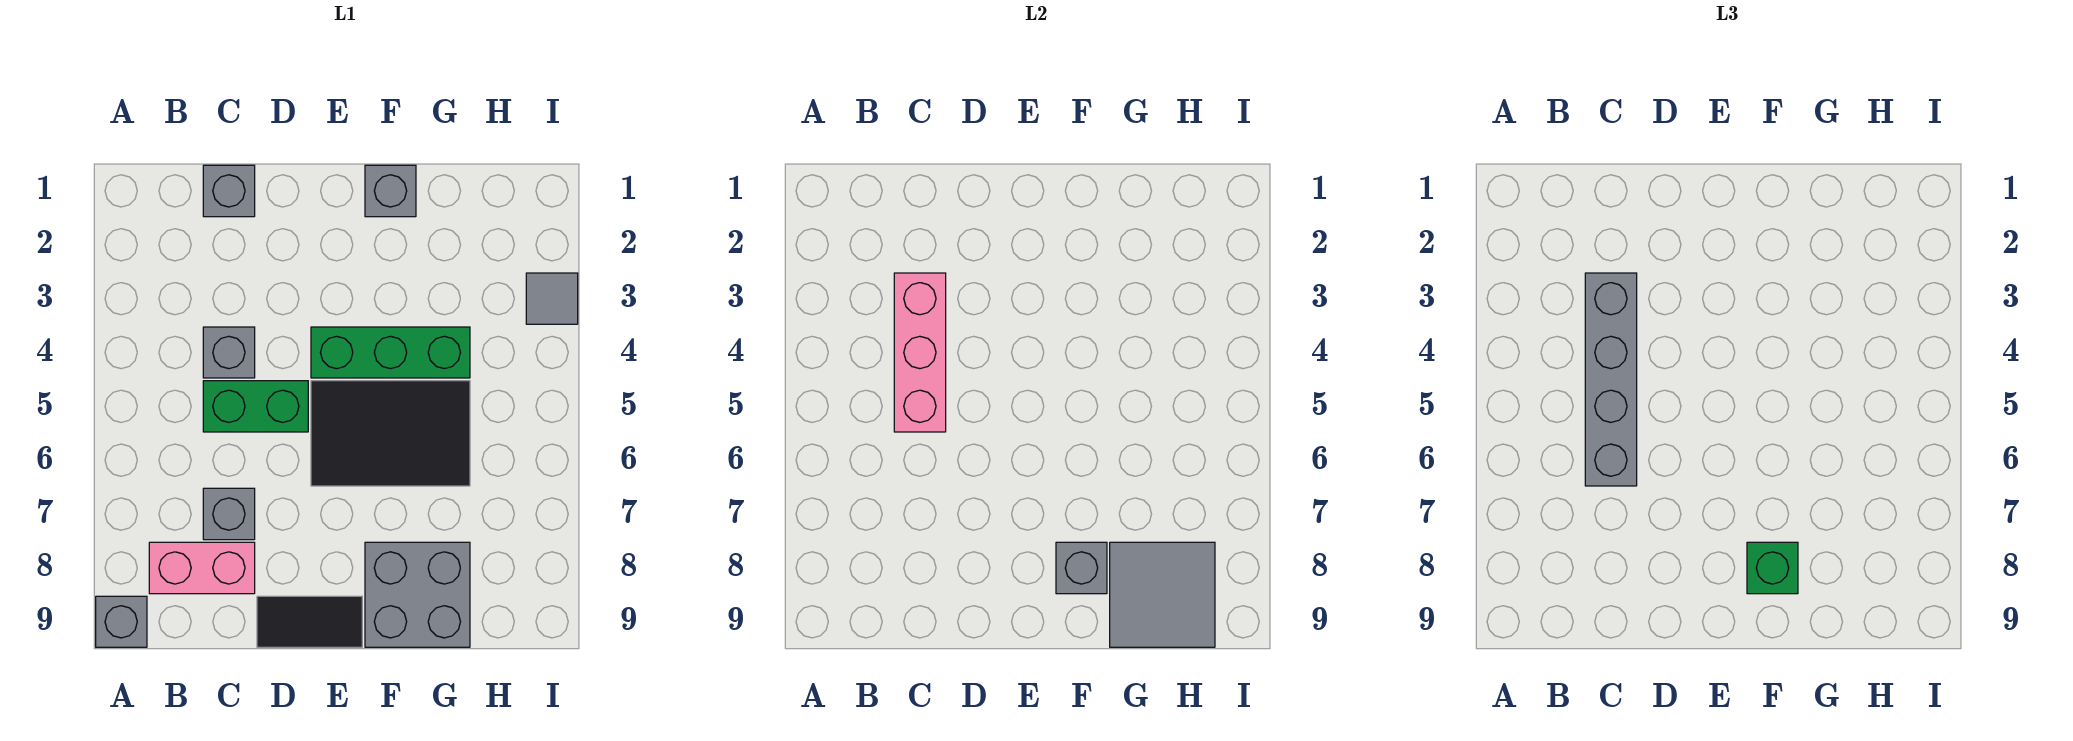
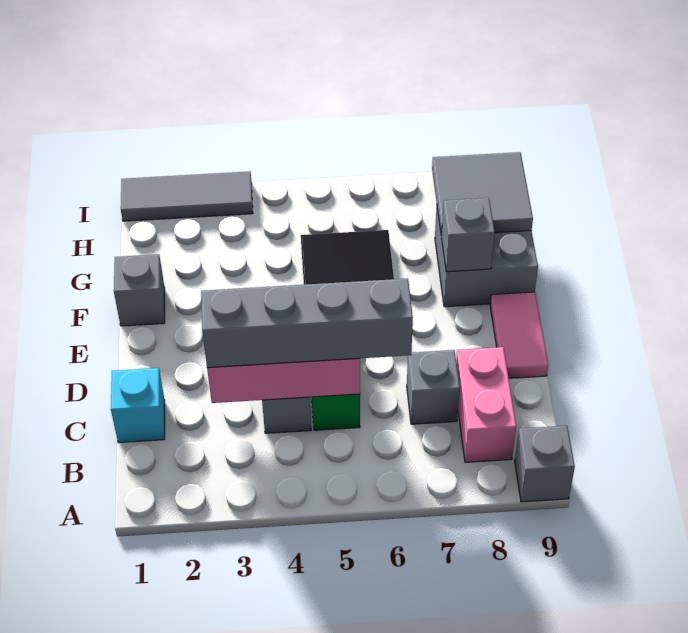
grey 1x1 brick [203,165,255,217] -> cyan 1x1 brick [111,368,165,443]
black 1x2 tile [257,596,362,647] -> pink 1x2 tile [490,292,548,378]
green 1x3 brick [311,327,470,378] -> none
green 1x1 brick [1747,542,1798,594] -> none
grey 1x1 tile [526,273,578,324] -> grey 1x3 tile [121,172,253,221]

